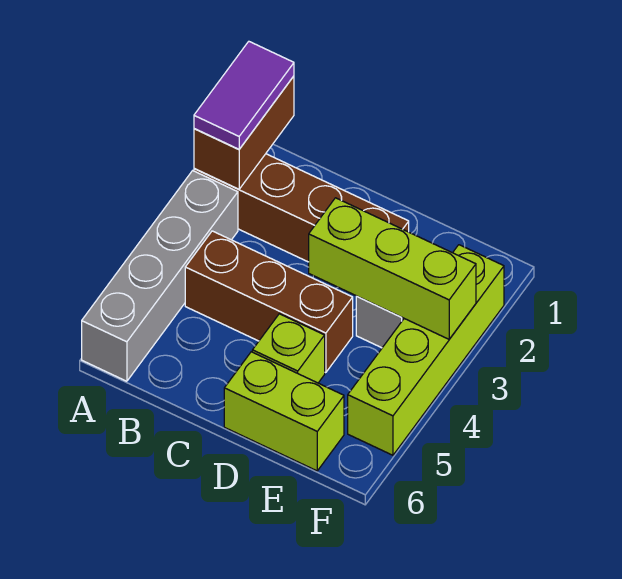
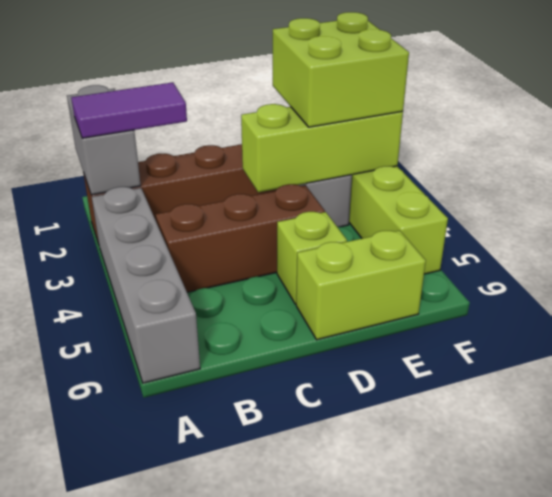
brown 1x2 brick [194,76,294,189] -> grey 1x2 brick [67,85,141,195]
purple 1x2 tile [194,42,294,149] -> purple 1x2 tile turned to [71,82,187,138]
none -> lime 2x2 brick [273,12,409,127]

